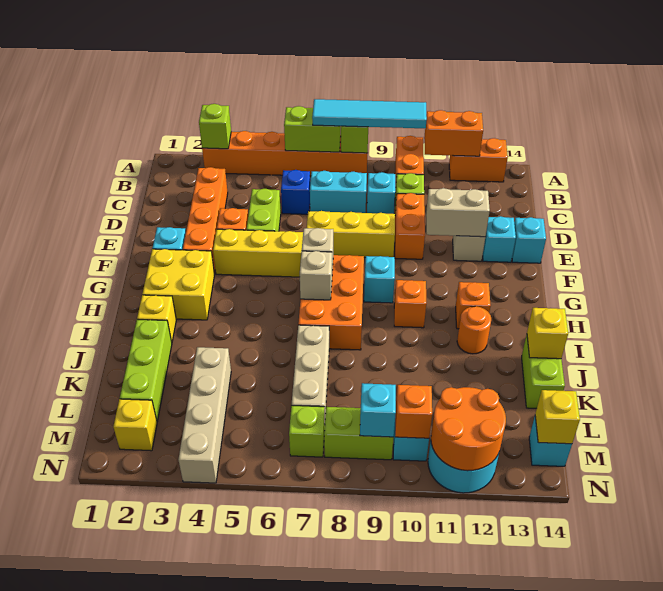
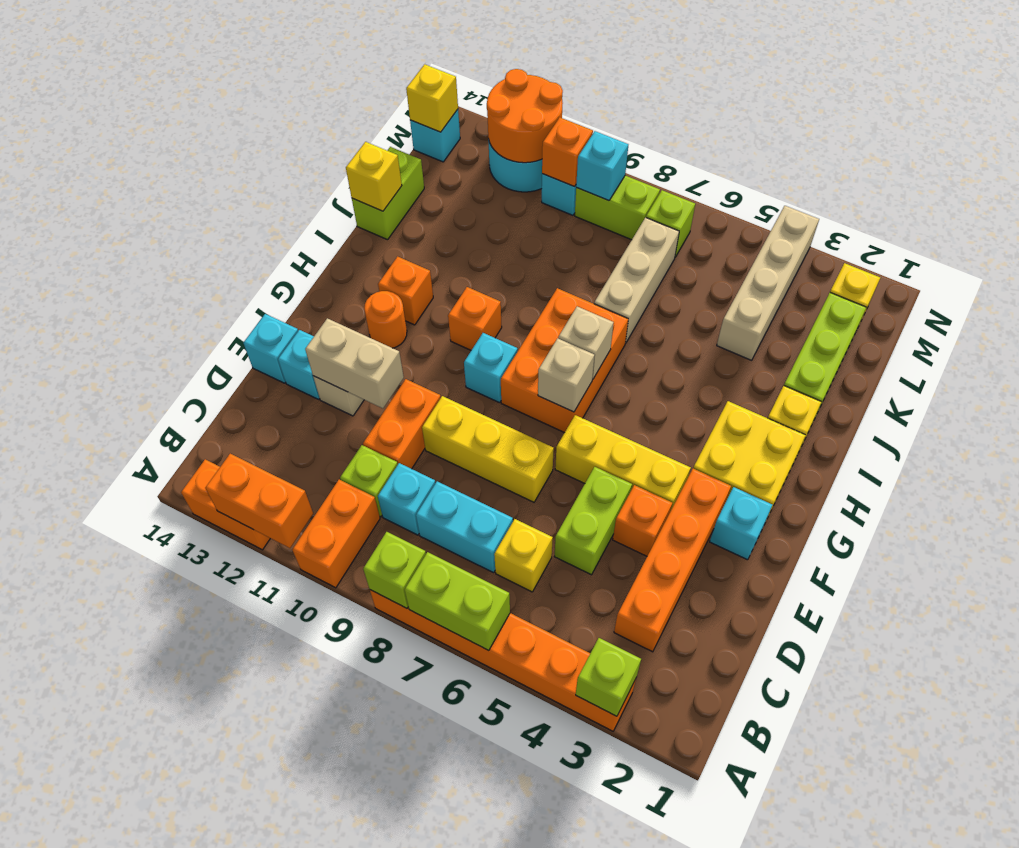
cyan 1x4 tile [312,99,427,128] -> none
blue 1x1 brick [281,170,310,214] -> yellow 1x1 brick [494,519,553,592]
orange 1x1 round brick [457,306,491,354] -> orange 1x1 round brick moved to [364,291,407,348]

